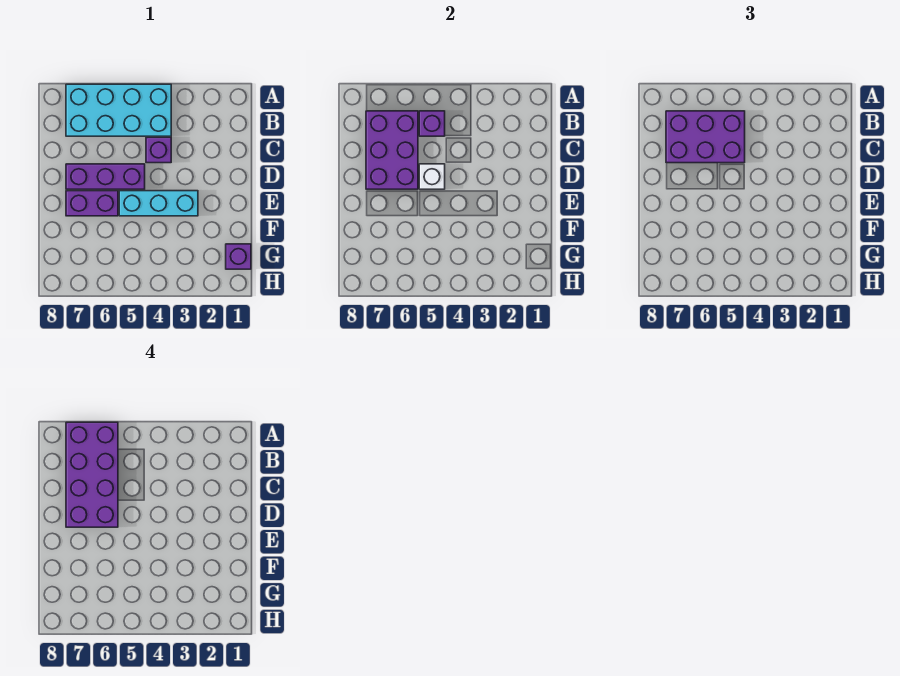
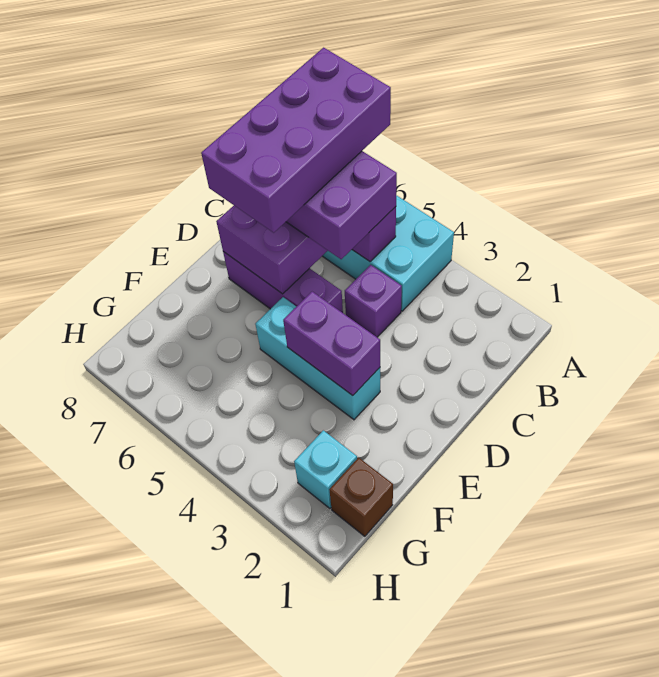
white 1x1 brick [419,164,445,189] -> none
purple 1x2 brick [66,191,118,216] -> purple 1x2 brick moved to [283,292,380,395]
purple 1x1 brick [226,244,251,269] -> brown 1x1 brick [329,457,393,536]
none -> cyan 1x1 brick [294,430,357,508]

